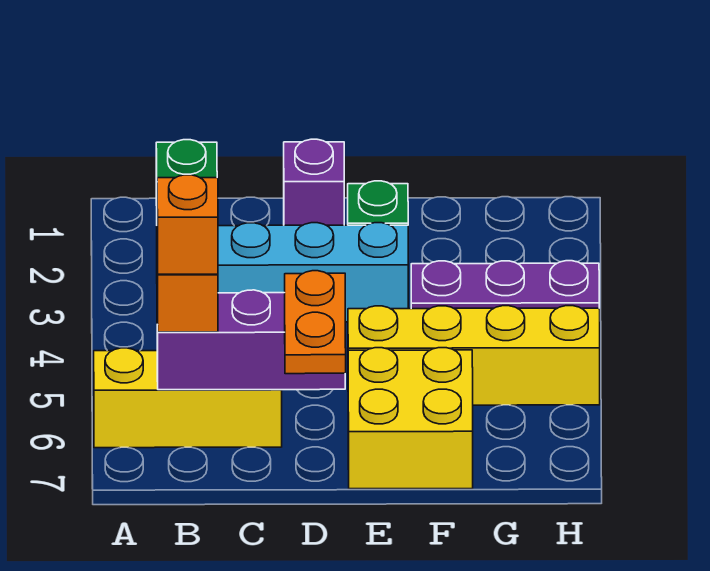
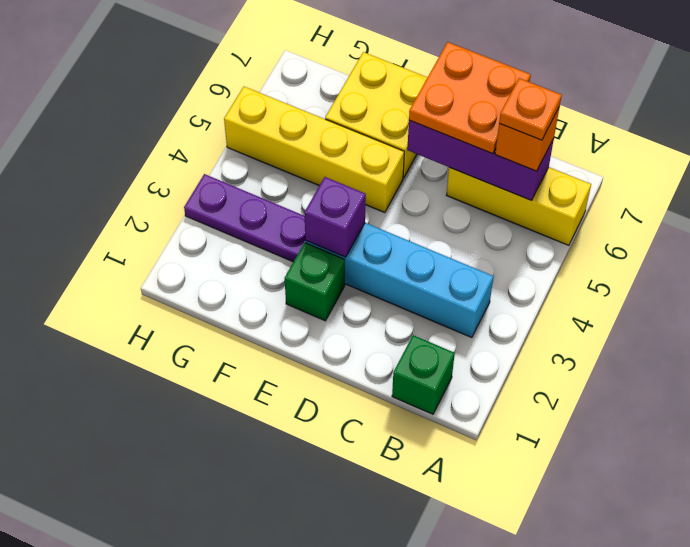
orange 1x1 brick [157,175,218,274] -> orange 1x1 plate [499,78,562,140]
purple 1x1 brick [284,139,344,225] -> purple 1x1 brick moved to [304,177,366,257]
orange 1x2 plate [285,271,346,374] -> orange 2x2 plate [409,42,531,154]

